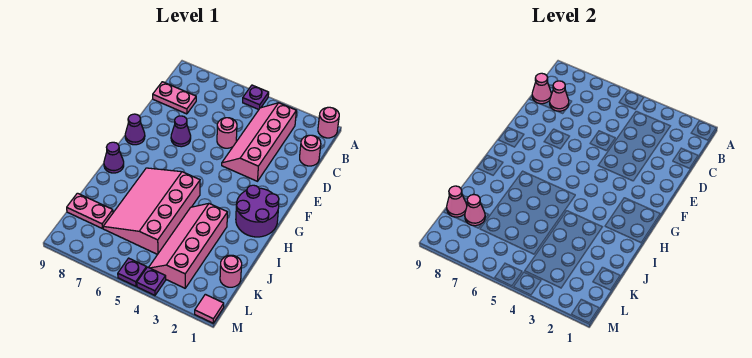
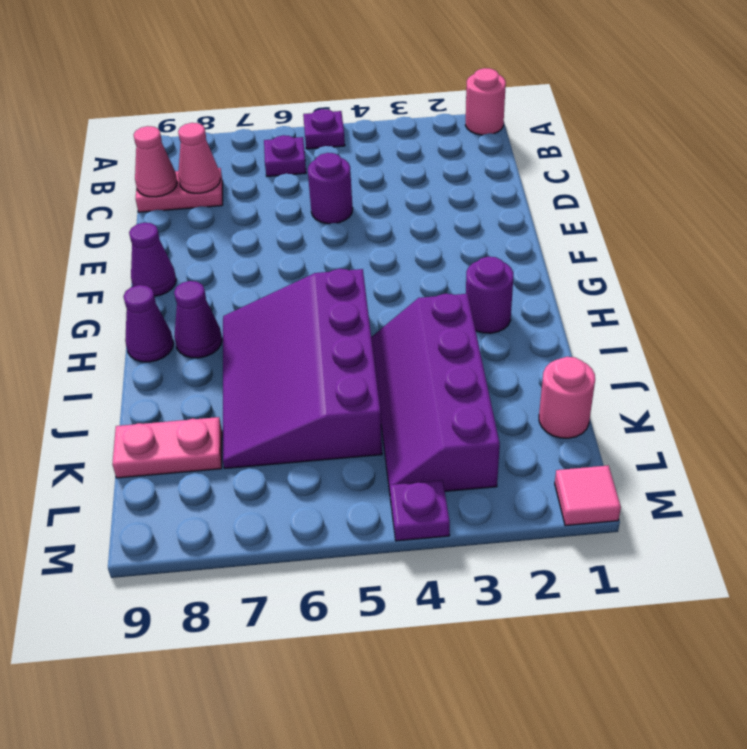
pink 2x4 slope [222,103,296,181] -> none
pink 1x1 round brick [300,135,321,166] -> none
pink 1x1 round brick [217,118,237,148] -> purple 1x1 round brick [308,153,353,224]
purple 1x1 cone [171,116,191,147] -> purple 1x1 cone moved to [174,281,222,358]
purple 2x2 round brick [236,185,279,237] -> purple 1x1 round brick [466,257,513,333]
pink 3x4 slope [103,168,200,255] -> purple 3x4 slope [223,269,382,468]
pink 2x4 slope [149,203,228,288] -> purple 2x4 slope [371,294,500,492]
pink 1x1 cone [465,195,485,226] -> none
pink 1x1 cone [447,186,467,217] -> none
purple 1x1 plate [118,258,147,286] -> purple 1x1 plate moved to [264,135,306,176]

